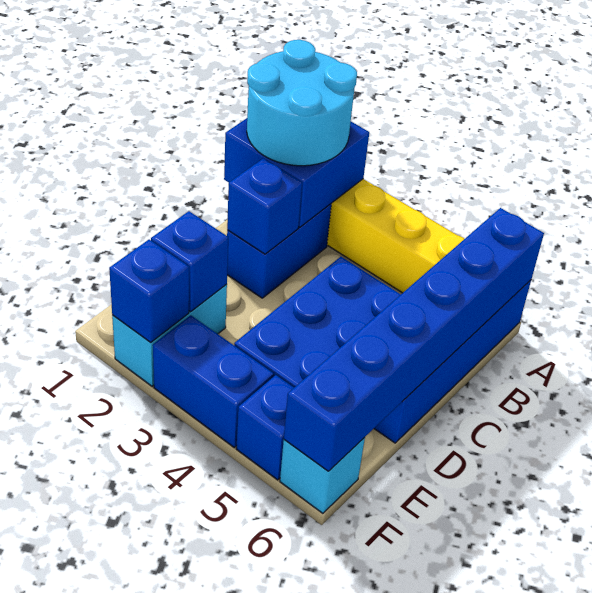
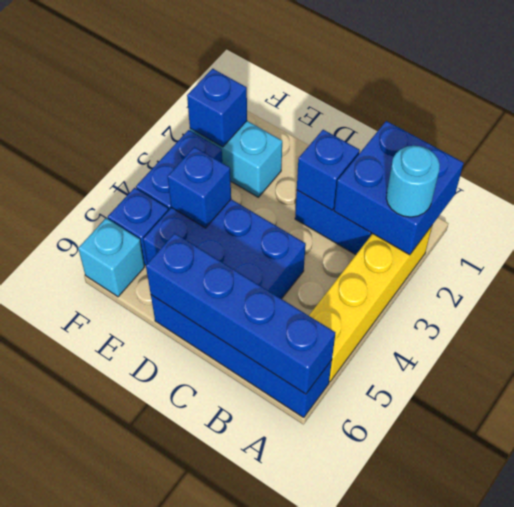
cyan 2x2 round brick [247,40,357,166] -> cyan 1x1 round brick [386,146,440,217]
blue 1x6 brick [284,208,544,471] -> blue 1x4 brick [146,233,336,394]
blue 1x1 brick [151,211,228,311] -> blue 1x1 brick moved to [167,147,231,228]

